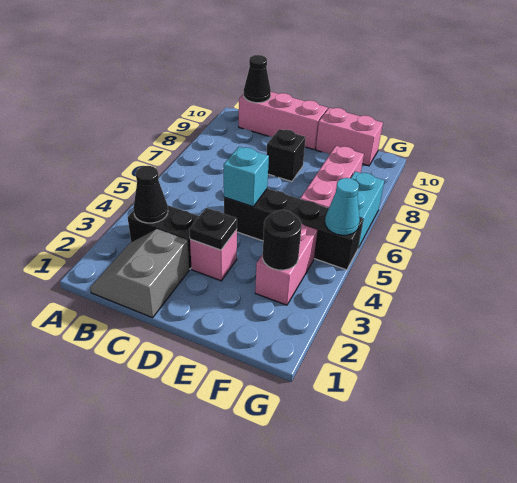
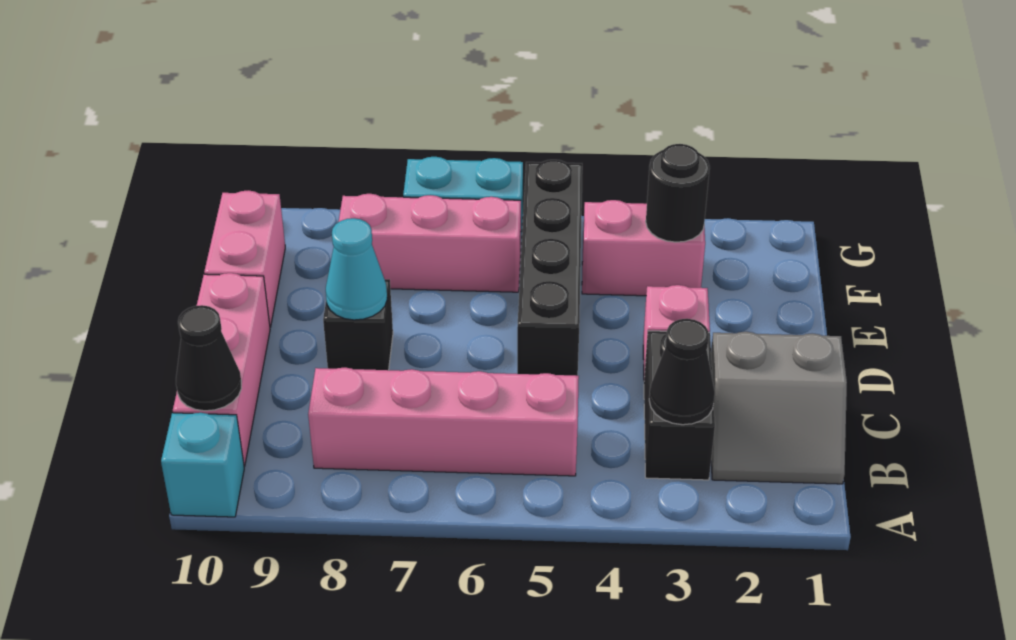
none -> pink 1x4 brick [308,368,579,476]
black 1x1 plate [189,208,237,250] -> none
cyan 1x1 brick [224,147,269,207] -> cyan 1x1 brick moved to [161,413,244,517]
cyan 1x1 cone [325,178,360,235] -> cyan 1x1 cone moved to [326,218,387,320]

